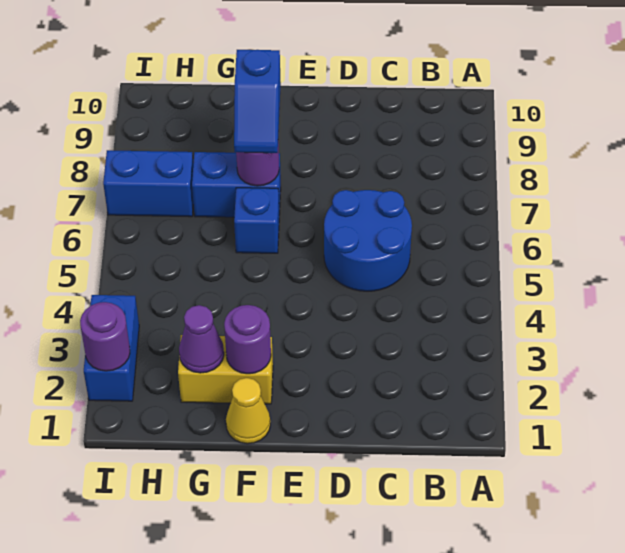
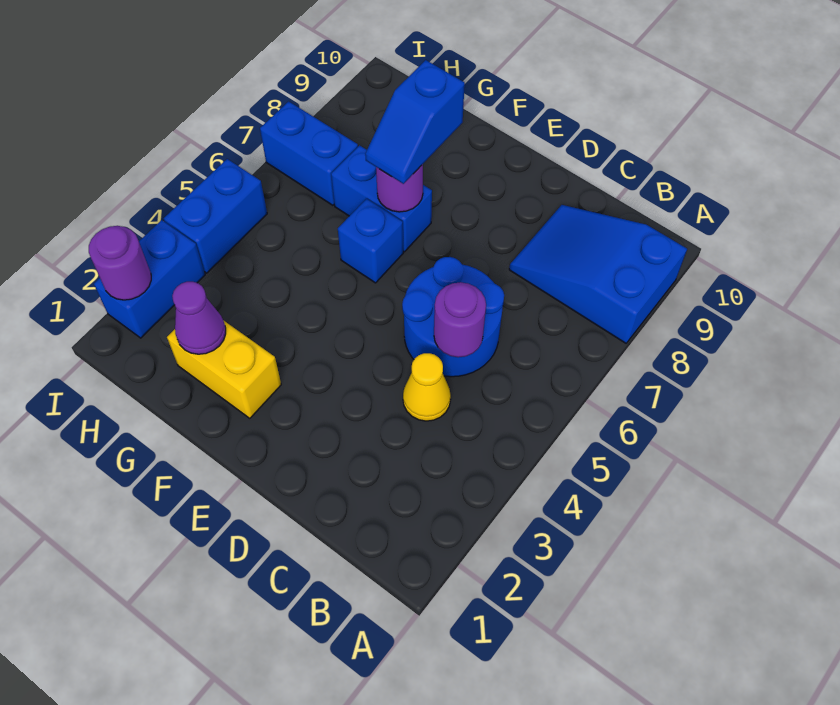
none -> blue 2x3 slope [509,205,687,343]
yellow 1x1 cone [226,378,270,444] -> yellow 1x1 cone moved to [403,353,451,421]
purple 1x1 round brick [224,305,271,374] -> purple 1x1 round brick moved to [434,282,486,357]
none -> blue 1x2 brick [164,159,267,273]

